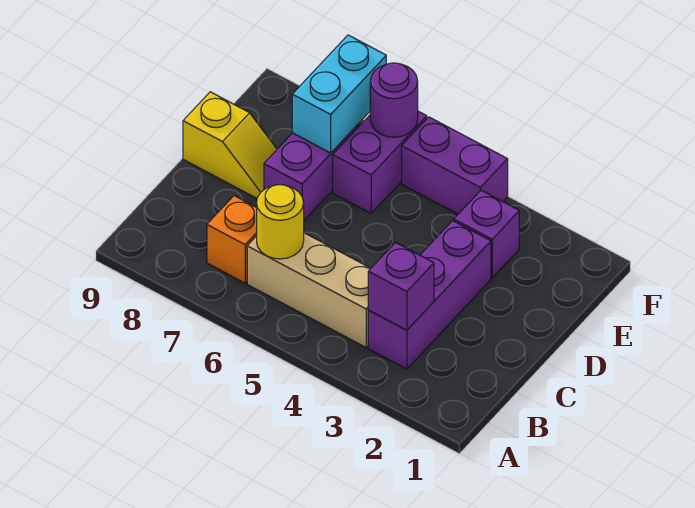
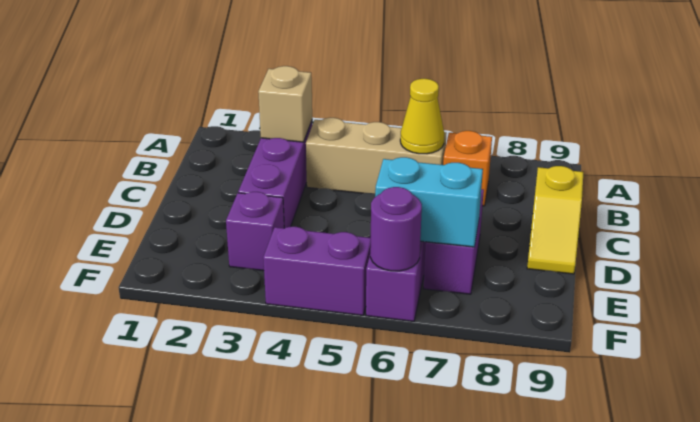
purple 1x1 brick [368,242,434,330] -> tan 1x1 brick [258,66,312,142]
yellow 1x1 round brick [257,185,304,259] -> yellow 1x1 cone [400,79,444,154]
yellow 1x2 slope [183,92,277,198] -> yellow 1x2 slope turned to [527,166,583,274]
cyan 1x2 brick [292,35,386,153] -> cyan 1x2 brick turned to [375,157,483,247]

